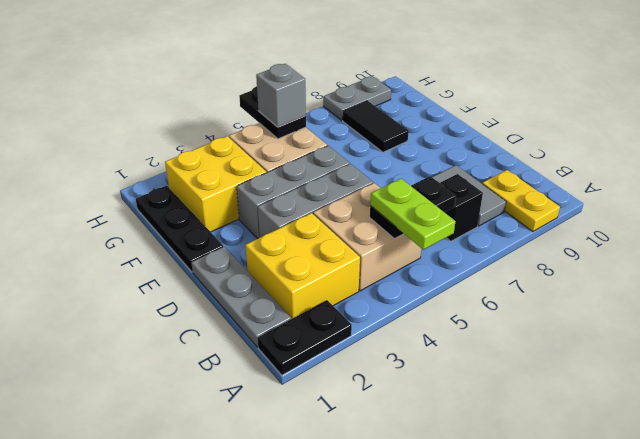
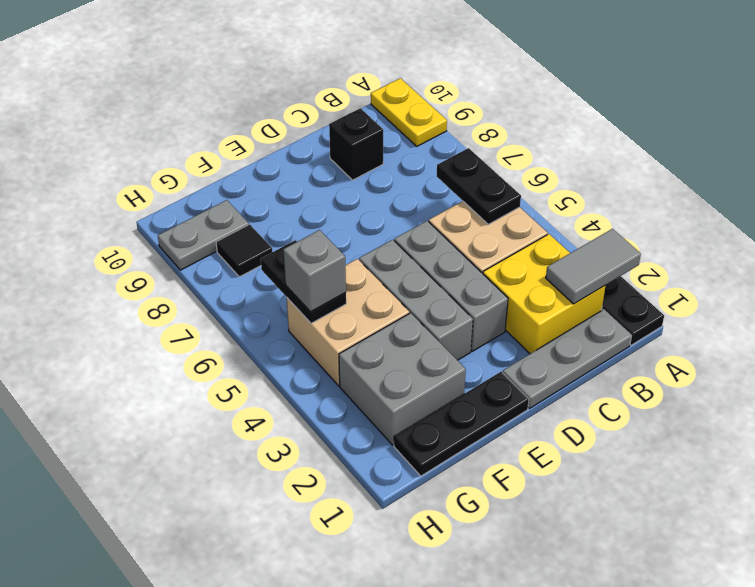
lime 1x2 plate [370,179,455,250] -> none
yellow 1x2 plate [482,170,560,232] -> yellow 1x2 plate turned to [371,78,447,146]
black 1x1 brick [440,174,483,241] -> black 1x1 brick moved to [329,108,383,180]
grey 1x2 tile [432,165,506,226] -> grey 1x2 tile moved to [546,229,641,304]
yellow 2x2 brick [165,136,266,232] -> grey 2x2 brick [339,313,466,445]
black 1x2 tile [343,101,409,152] -> black 1x1 tile [216,224,272,277]
black 1x2 plate [239,86,306,139] -> black 1x2 plate turned to [261,240,346,323]
grey 1x2 plate [323,76,391,120] -> grey 1x2 plate turned to [158,200,249,270]

